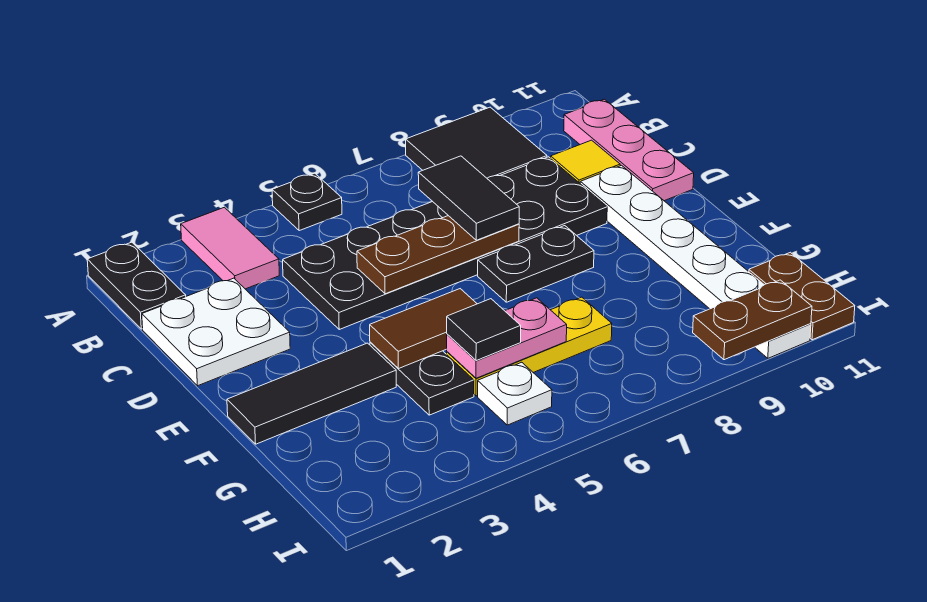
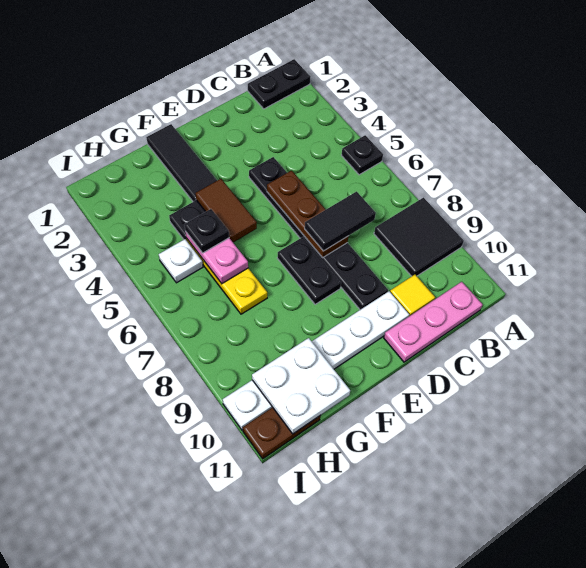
pink 1x2 tile [181,207,279,289] -> none
white 2x2 plate [142,278,290,386] -> white 2x2 plate moved to [252,338,350,434]
black 2x6 plate [283,157,607,329] -> black 1x6 plate [249,157,388,310]
black 1x1 tile [447,299,521,361] -> black 1x1 plate [184,209,229,253]
brown 1x2 plate [693,280,812,360] -> none

